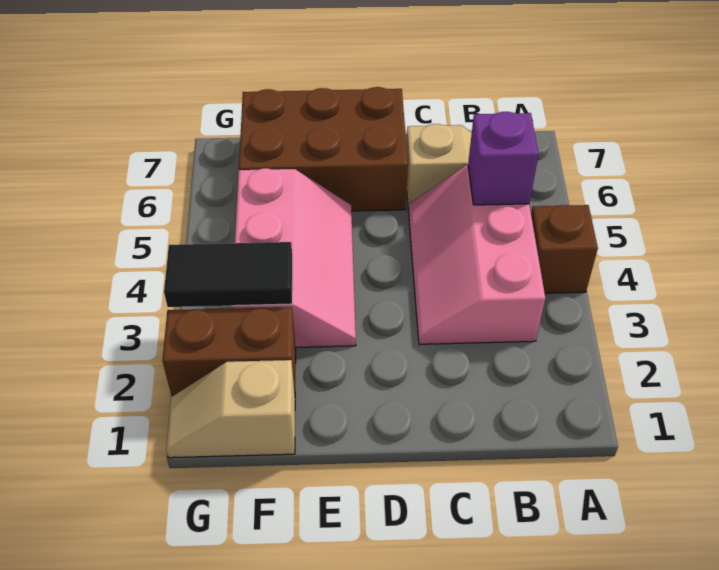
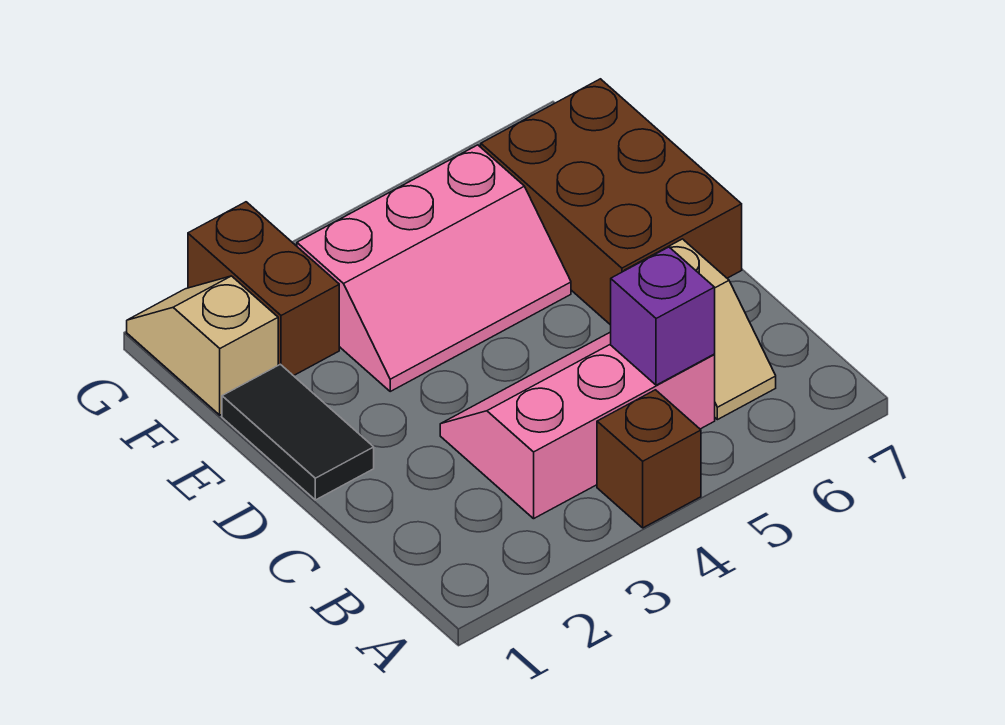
black 1x2 tile [164,242,292,307] -> black 1x2 tile moved to [222,364,374,500]

